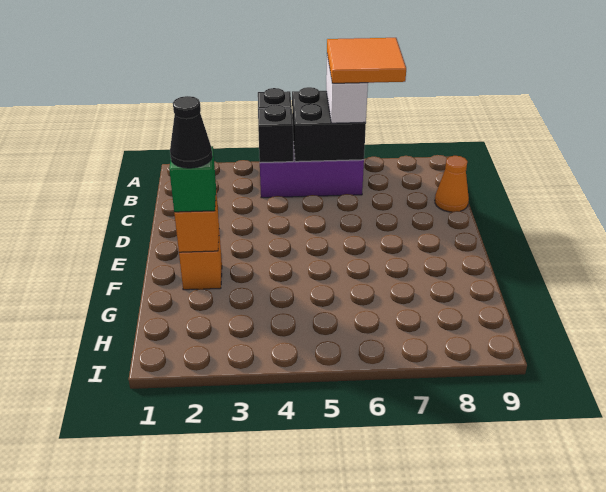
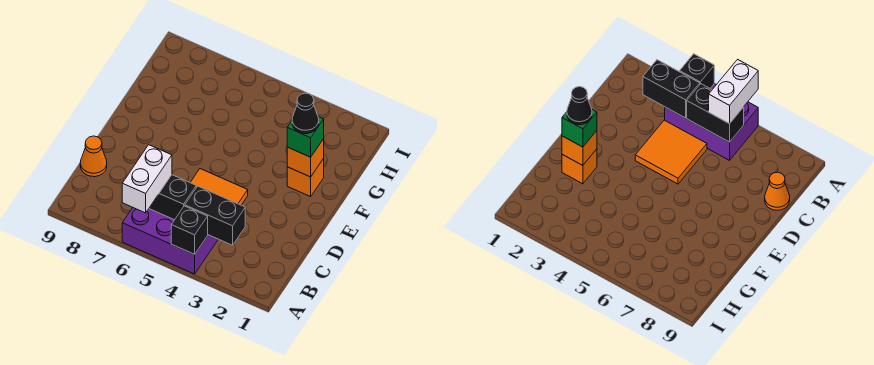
black 2x2 brick [292,87,366,162] -> black 1x2 brick [149,175,196,220]
orange 2x2 tile [327,38,406,83] -> orange 2x2 tile moved to [190,169,248,205]
black 1x1 brick [258,105,293,163] -> black 1x2 brick [185,186,245,245]

